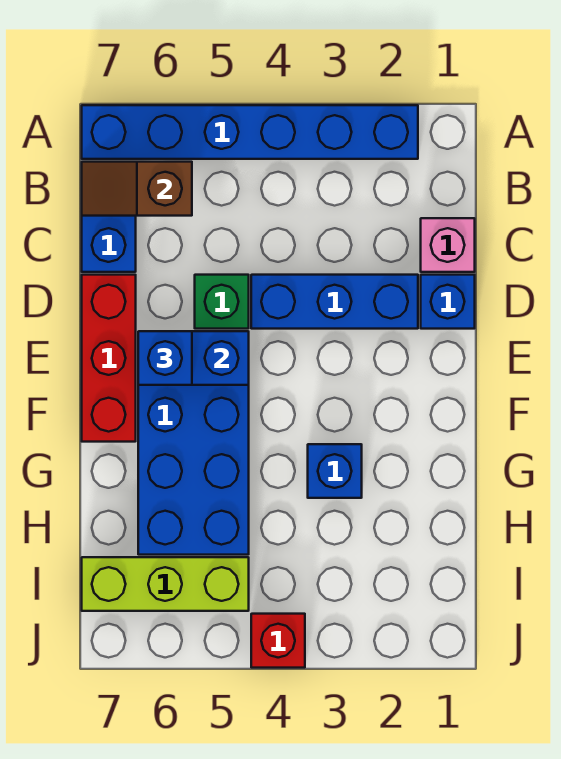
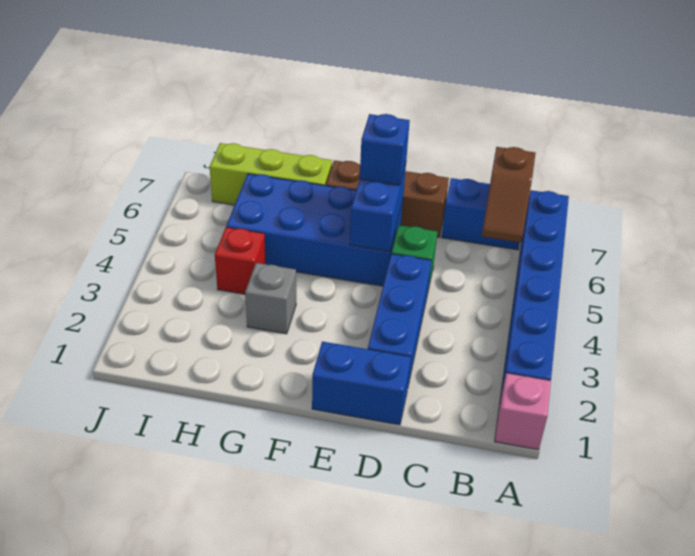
brown 1x2 slope [82,162,192,216] -> brown 1x2 slope turned to [482,147,536,243]
pink 1x1 brick [421,218,475,272] -> pink 1x1 brick moved to [495,373,551,450]
blue 1x1 brick [421,275,475,329] -> blue 1x2 brick [312,341,411,425]
red 1x3 brick [82,275,136,442] -> brown 1x3 brick [326,160,449,237]
blue 1x1 brick [308,444,362,498] -> grey 1x1 brick [245,263,296,334]
lime 1x3 brick [82,557,249,611] -> lime 1x3 brick turned to [210,143,332,205]
red 1x1 brick [251,614,305,668] -> red 1x1 brick moved to [215,227,266,294]

